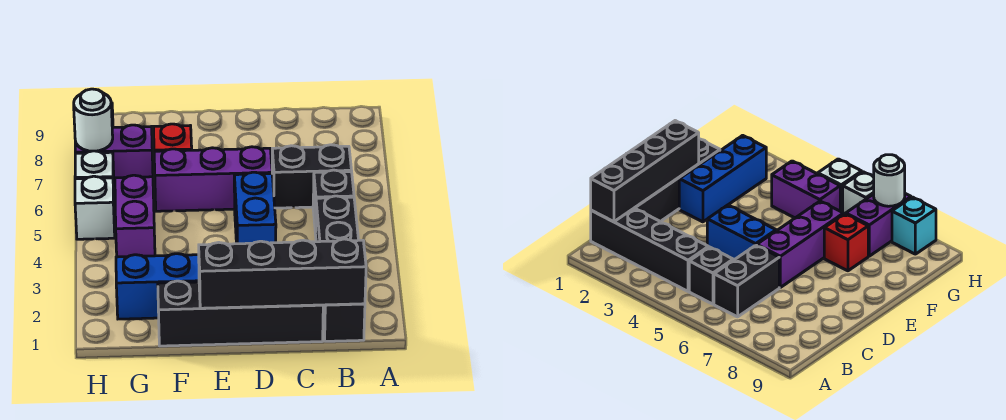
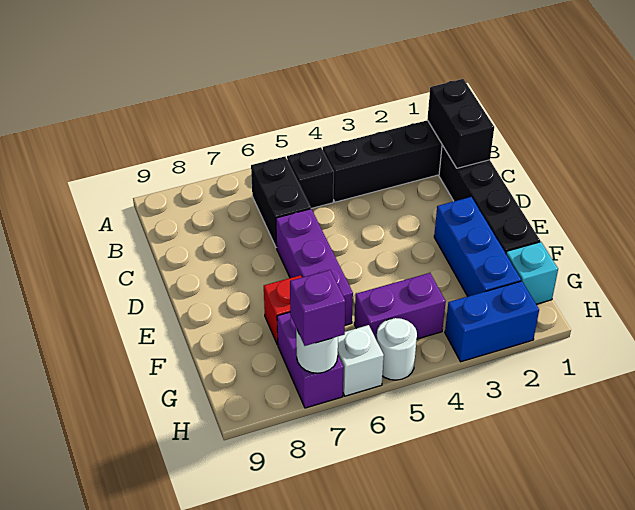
black 1x4 brick [199,239,366,308] -> black 1x2 brick [427,79,494,168]
blue 1x2 brick [234,172,276,244] -> blue 1x2 brick moved to [445,281,539,362]
white 1x1 brick [75,176,115,239] -> white 1x1 round brick [377,318,417,380]
none -> purple 1x1 brick [290,270,346,346]
cyan 1x1 brick [892,197,936,254] -> cyan 1x1 brick moved to [506,242,558,304]

